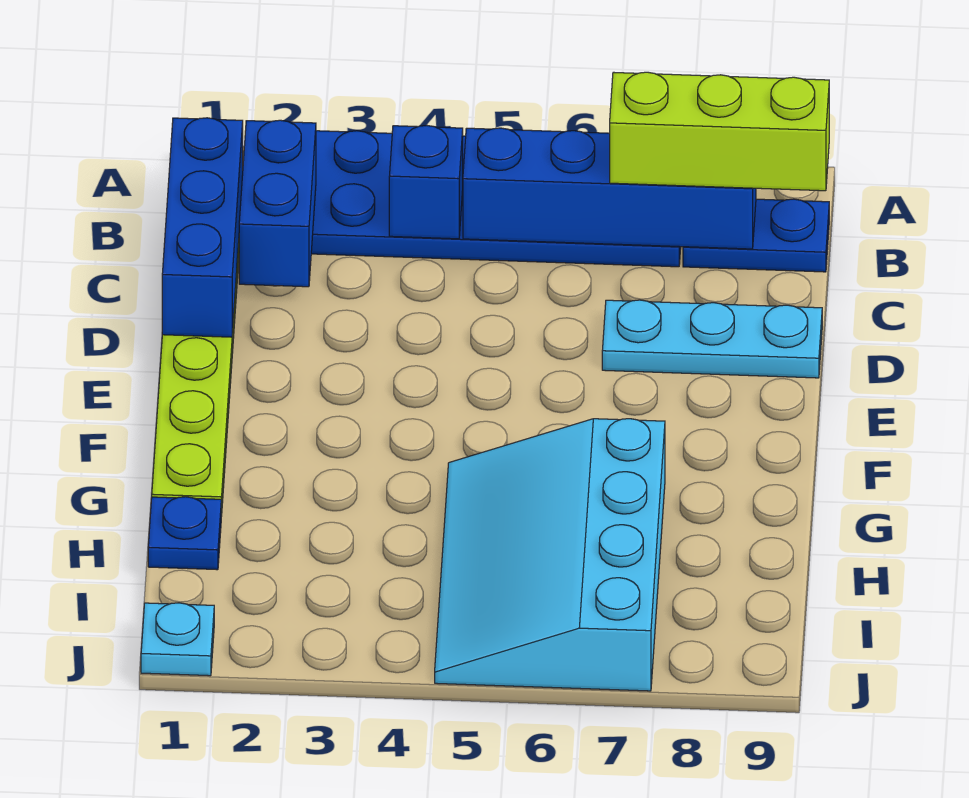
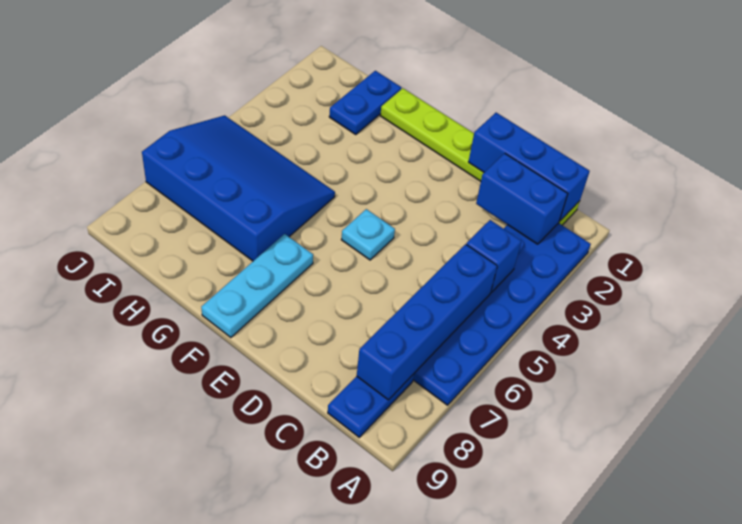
lime 1x3 brick [610,72,829,191] -> none
cyan 1x3 plate [602,300,822,378] -> cyan 1x3 plate moved to [201,234,313,338]
cyan 3x4 slope [435,419,665,691] -> blue 3x4 slope [142,115,335,261]
blue 1x1 plate [148,497,221,570] -> blue 1x2 plate [329,71,402,135]
cyan 1x1 plate [141,603,214,676] -> cyan 1x1 plate moved to [341,209,395,260]

